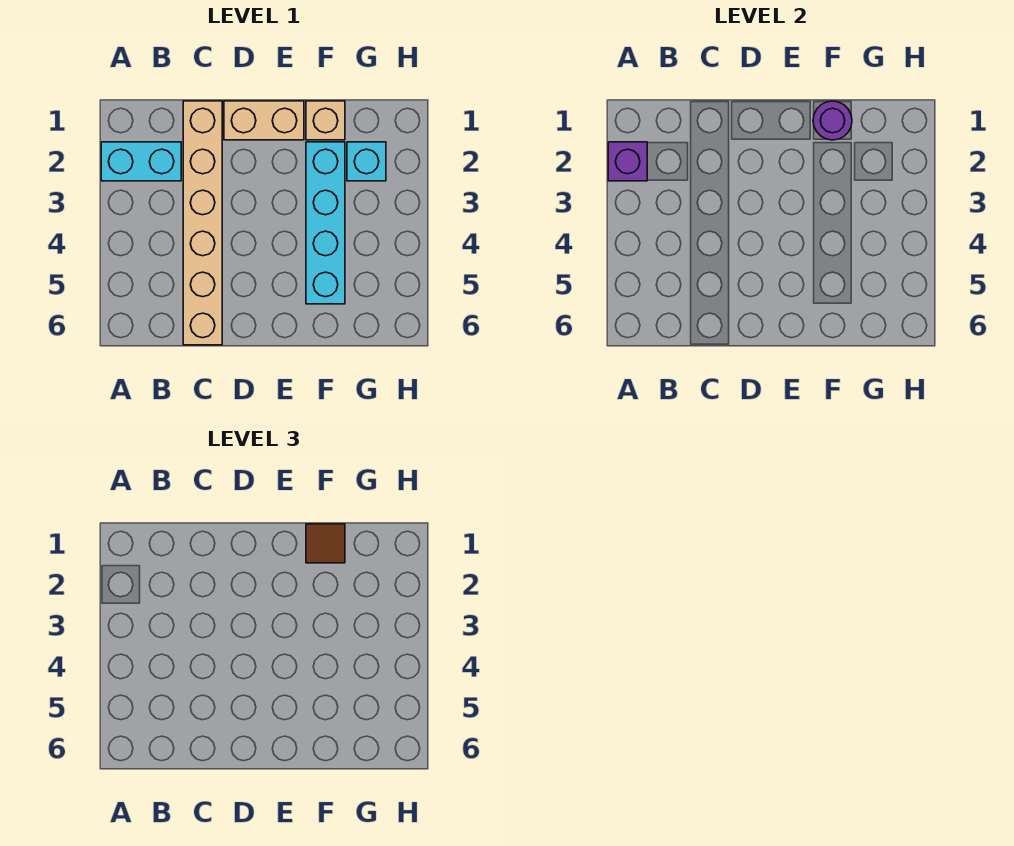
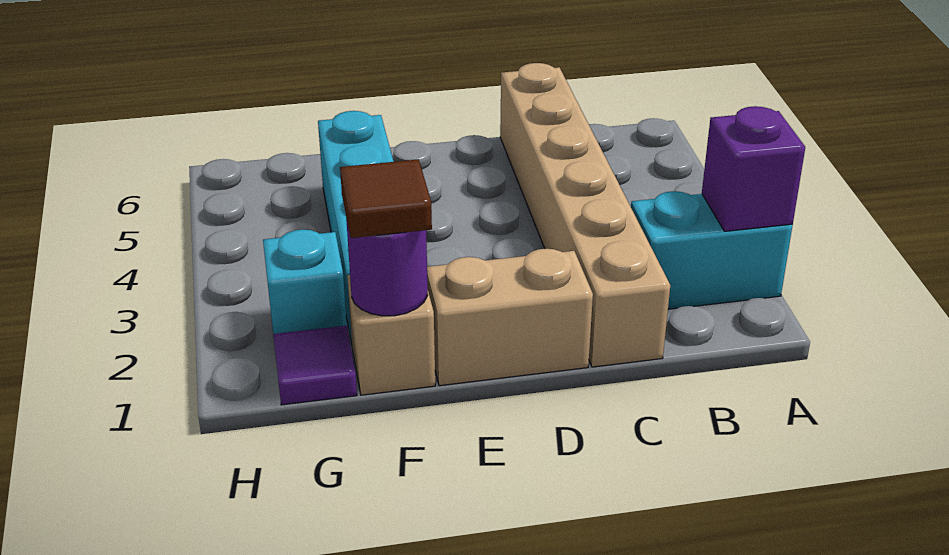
none -> purple 1x1 tile [273,326,357,405]

